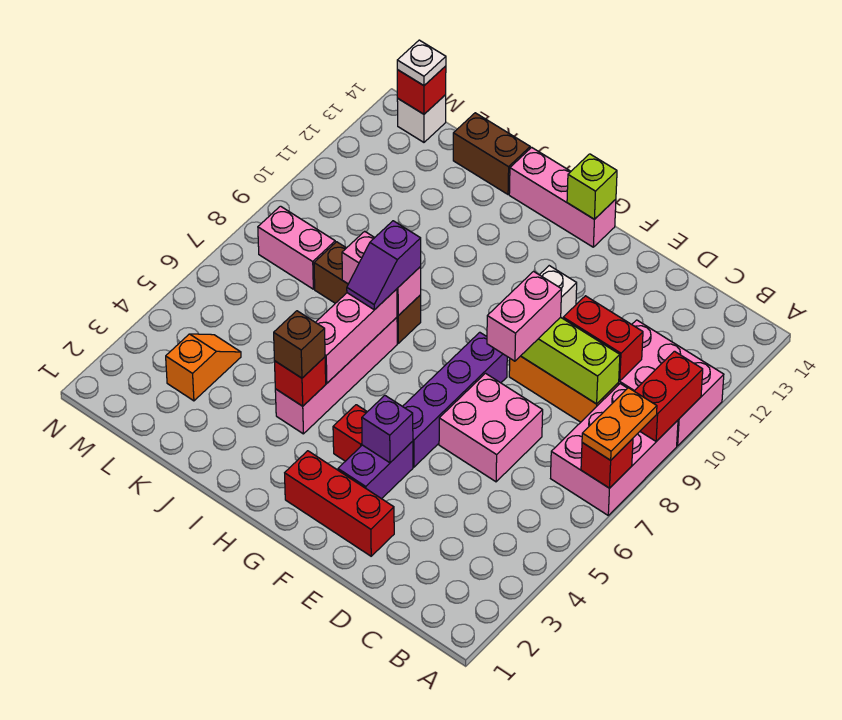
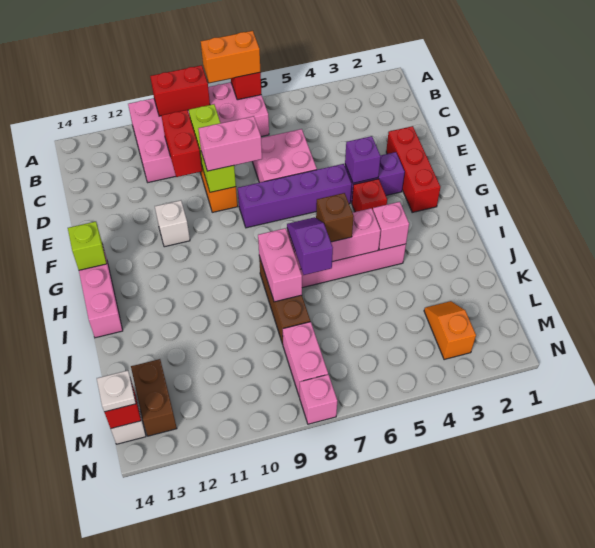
orange 1x2 plate [582,388,657,460] -> orange 1x2 brick [201,31,261,83]
red 1x1 brick [275,357,326,406] -> pink 1x1 brick [373,202,409,250]
brown 1x1 brick [274,311,325,378] -> brown 1x1 brick moved to [316,193,354,242]
purple 1x2 slope [347,221,421,310] -> purple 1x2 slope turned to [287,217,333,275]
brown 1x2 brick [453,113,530,194] -> brown 1x2 brick moved to [131,359,177,436]
orange 1x2 slope [166,334,241,401] -> orange 1x2 slope turned to [424,301,476,360]
none -> pink 1x1 brick [300,375,337,424]

